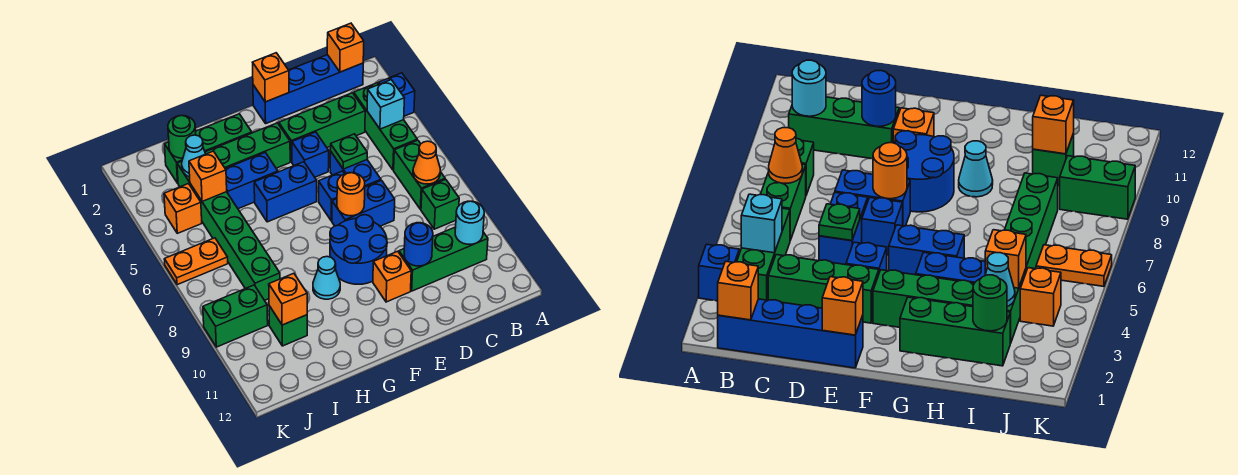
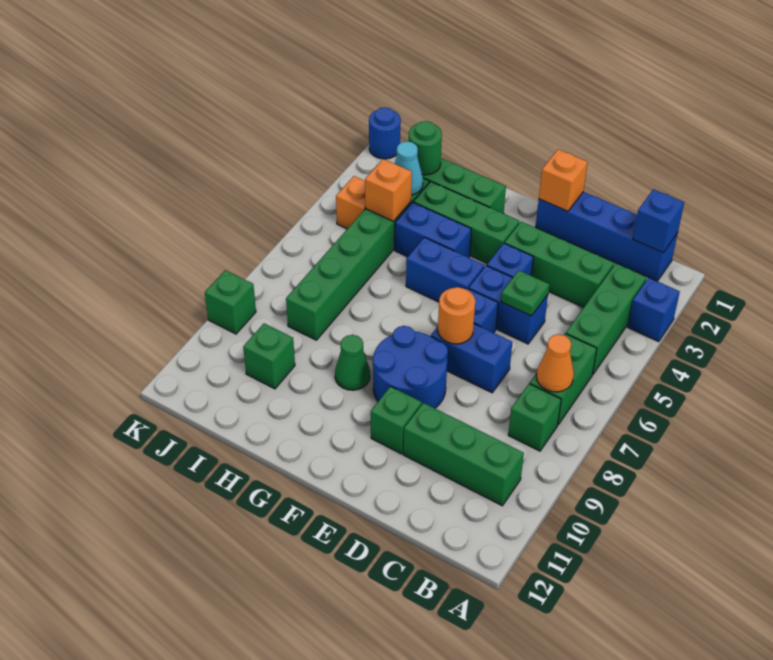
orange 1x1 brick [327,23,364,72] -> blue 1x1 brick [633,189,684,253]
cyan 1x1 brick [367,80,404,129] -> none
cyan 1x1 round brick [455,201,484,244] -> none
blue 1x2 brick [330,151,381,187] -> blue 1x2 brick turned to [469,266,548,344]
blue 1x1 round brick [404,223,433,266] -> blue 1x1 round brick moved to [369,107,401,159]
orange 1x1 brick [373,251,411,302] -> green 1x1 brick [371,386,422,454]
cyan 1x1 cone [313,257,340,299] -> green 1x1 cone [335,335,370,390]
orange 1x1 brick [269,273,307,325] -> none
orange 1x2 plate [164,238,228,285] -> none
green 1x2 brick [203,285,268,347] -> green 1x1 brick [205,270,256,334]

